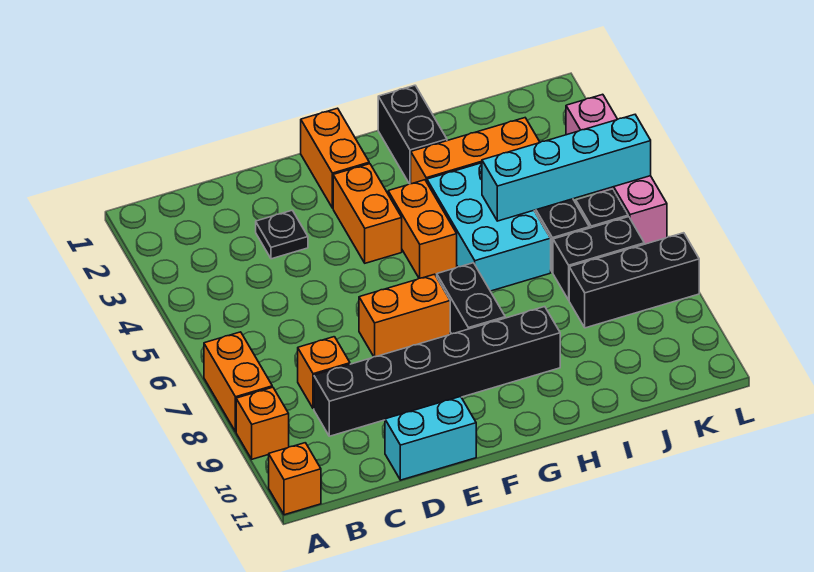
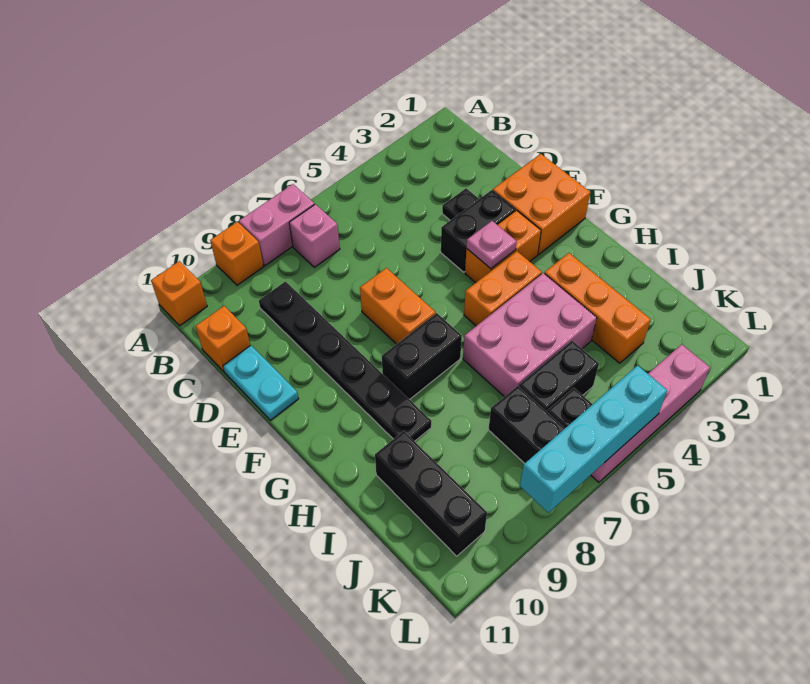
orange 1x2 brick [204,332,272,432] -> pink 1x2 brick [239,184,315,266]
none -> pink 1x1 brick [289,204,340,267]
orange 1x1 brick [298,337,350,409] -> orange 1x1 brick moved to [195,306,250,372]
black 1x6 brick [314,307,560,436] -> black 1x6 plate [259,281,431,441]
cyan 1x2 brick [385,396,476,480] -> cyan 1x2 plate [223,345,299,420]
orange 1x2 brick [301,108,369,208] -> orange 2x2 brick [493,154,590,255]
none -> pink 1x1 plate [466,221,517,269]
black 1x2 brick [378,85,447,184] -> black 1x2 brick moved to [441,190,515,272]
cyan 2x3 brick [427,163,551,291] -> pink 2x3 brick [463,273,597,397]
cyan 1x4 brick [482,115,651,221] -> cyan 1x4 brick turned to [520,365,667,513]
black 1x3 brick [569,233,699,328] -> black 1x3 brick moved to [375,431,487,556]

